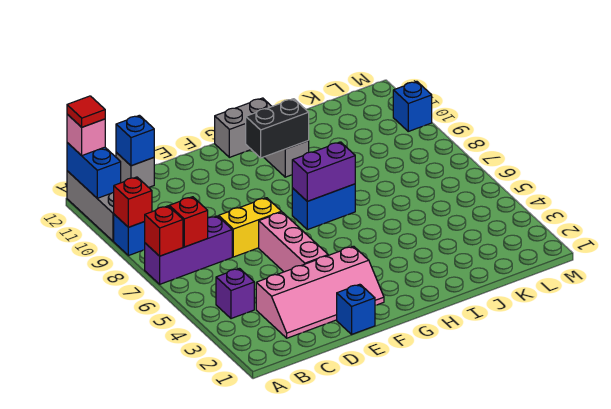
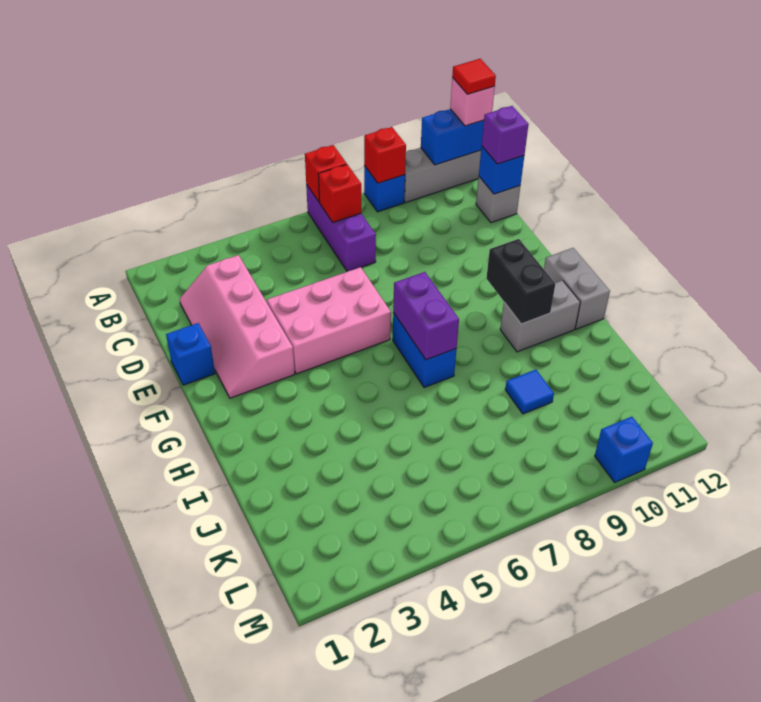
purple 1x1 brick [216,268,254,319] -> purple 1x1 brick moved to [482,106,529,164]
yellow 1x2 brick [219,198,282,257] -> none
pink 1x3 brick [259,212,328,272] -> pink 2x3 brick [267,267,391,374]
none -> blue 1x1 tile [505,370,554,414]

